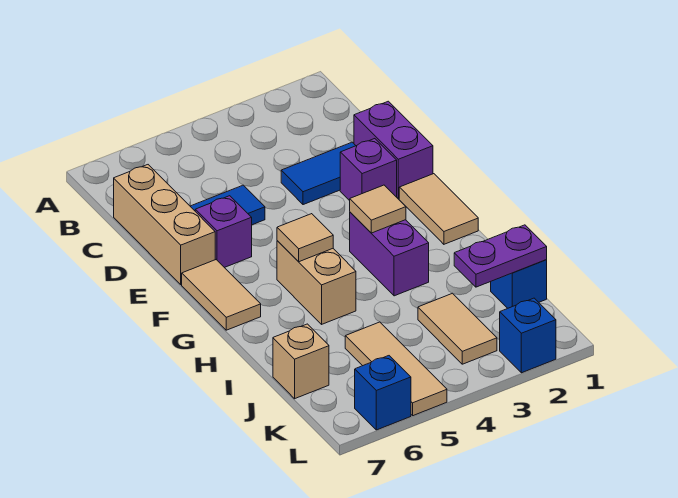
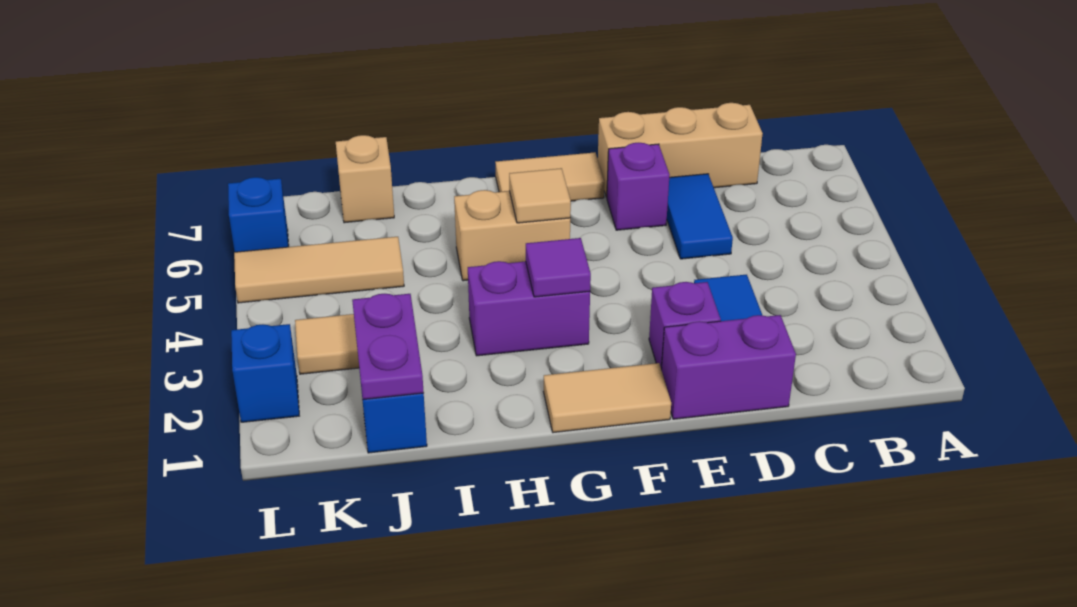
tan 1x1 tile [350,185,406,233] -> purple 1x1 tile [526,238,591,297]

